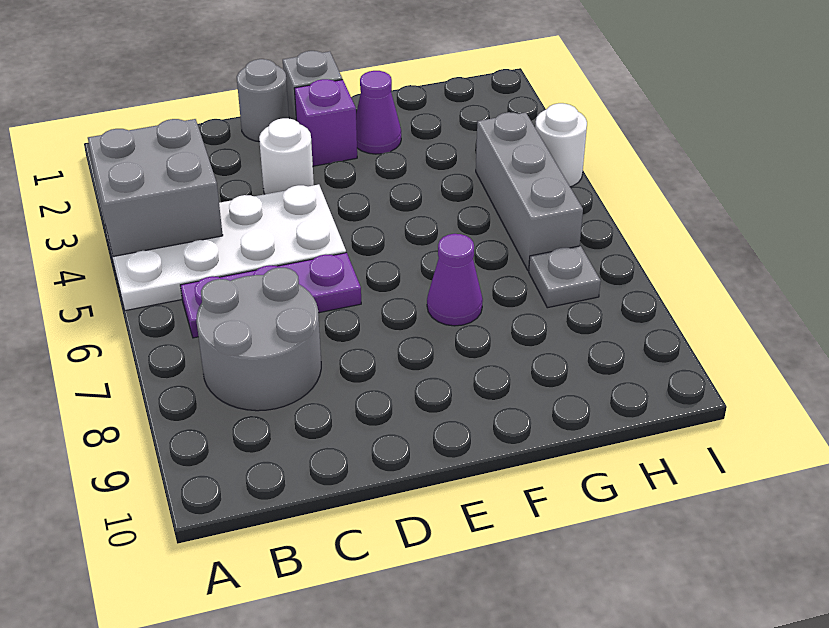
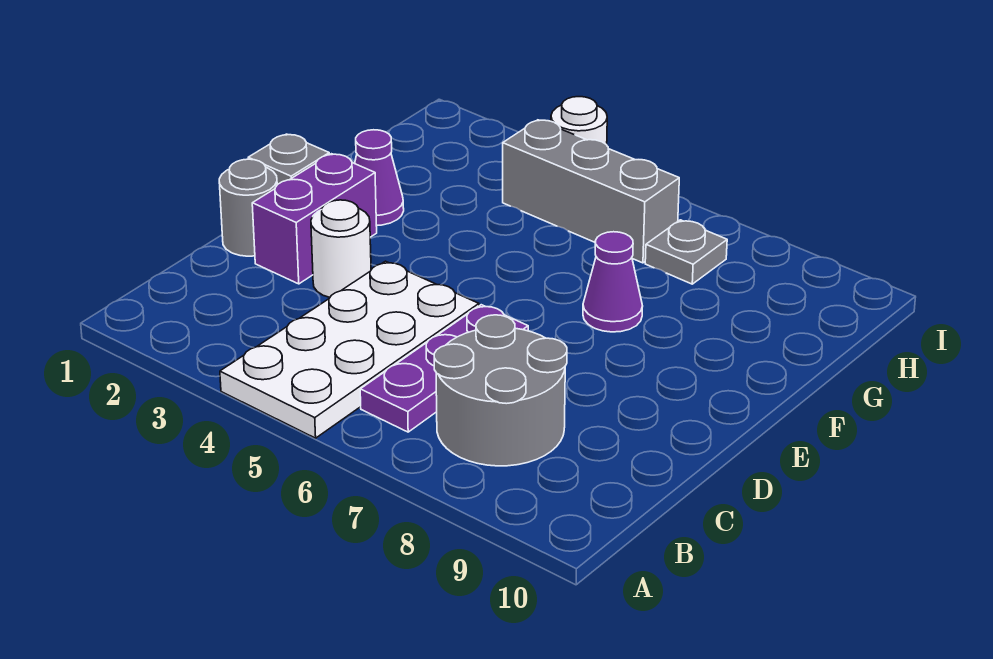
grey 2x2 brick [88,119,223,256] -> none
purple 1x1 brick [294,79,357,166] -> purple 1x2 brick [252,154,377,284]

